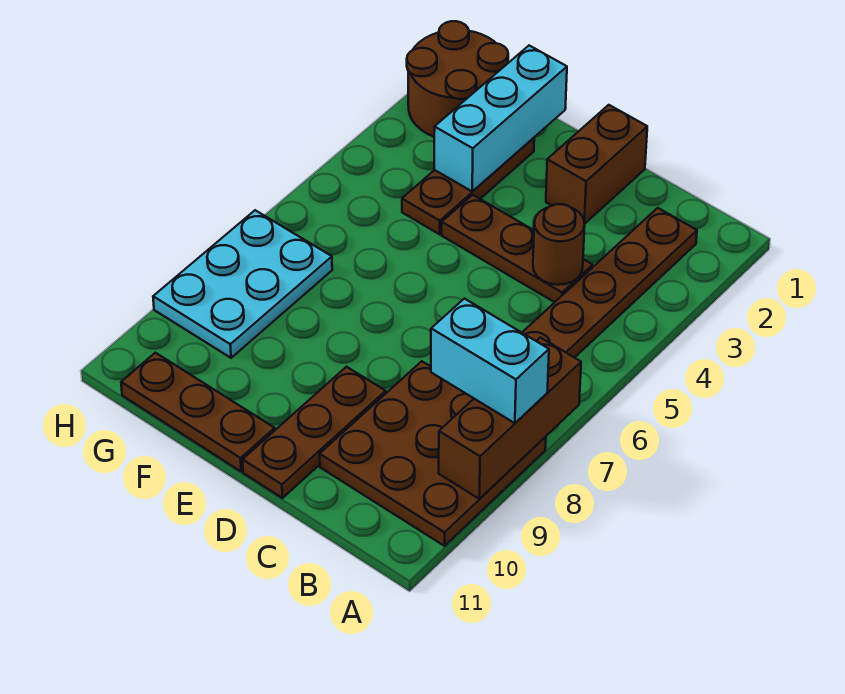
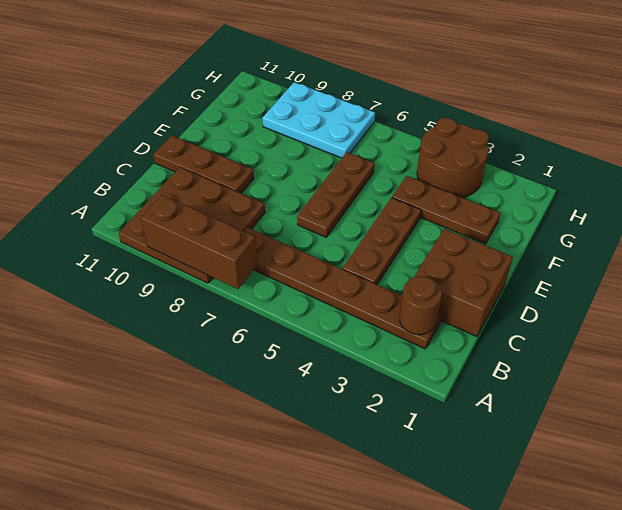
cyan 1x2 brick [431,299,549,423] -> none
brown 1x1 round brick [533,204,585,285] -> brown 1x1 round brick moved to [400,276,442,335]
brown 1x2 brick [546,105,647,224] -> brown 2x2 brick [414,229,513,337]
brown 1x3 plate [121,353,275,471] -> brown 1x3 plate moved to [297,152,375,237]
cyan 1x3 brick [434,46,567,192] -> none
brown 2x2 round brick [407,21,508,137] -> brown 2x2 round brick moved to [417,118,489,198]

